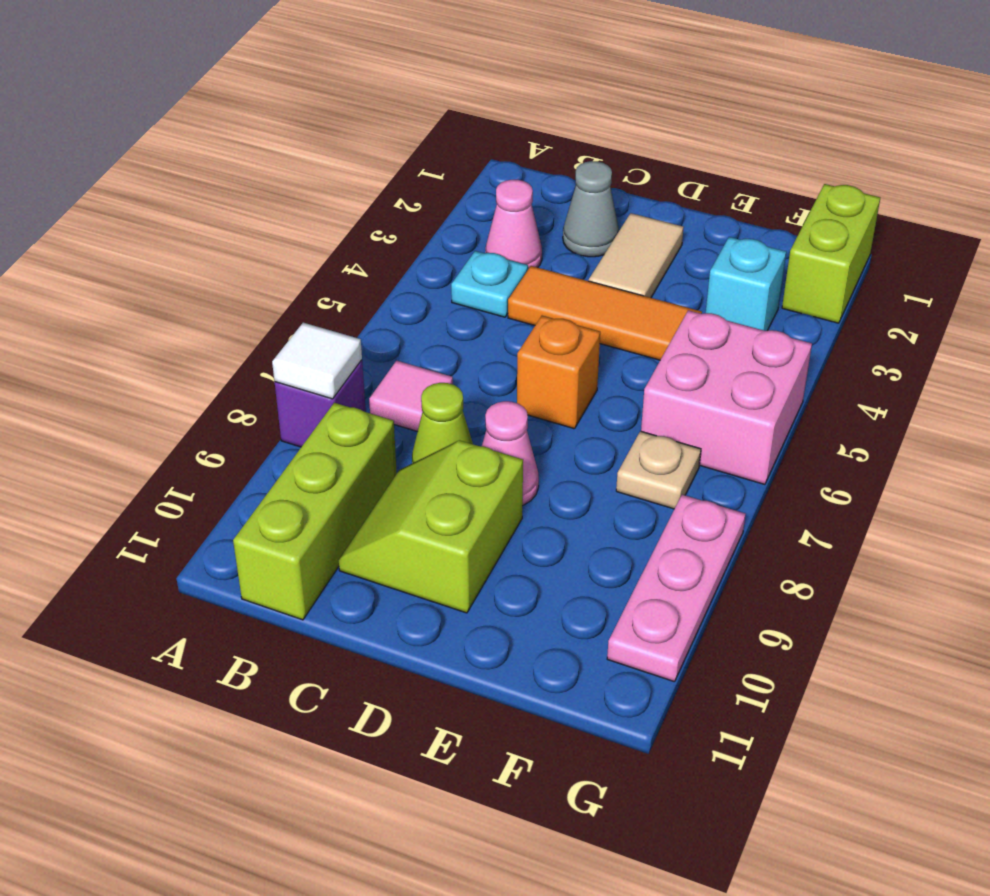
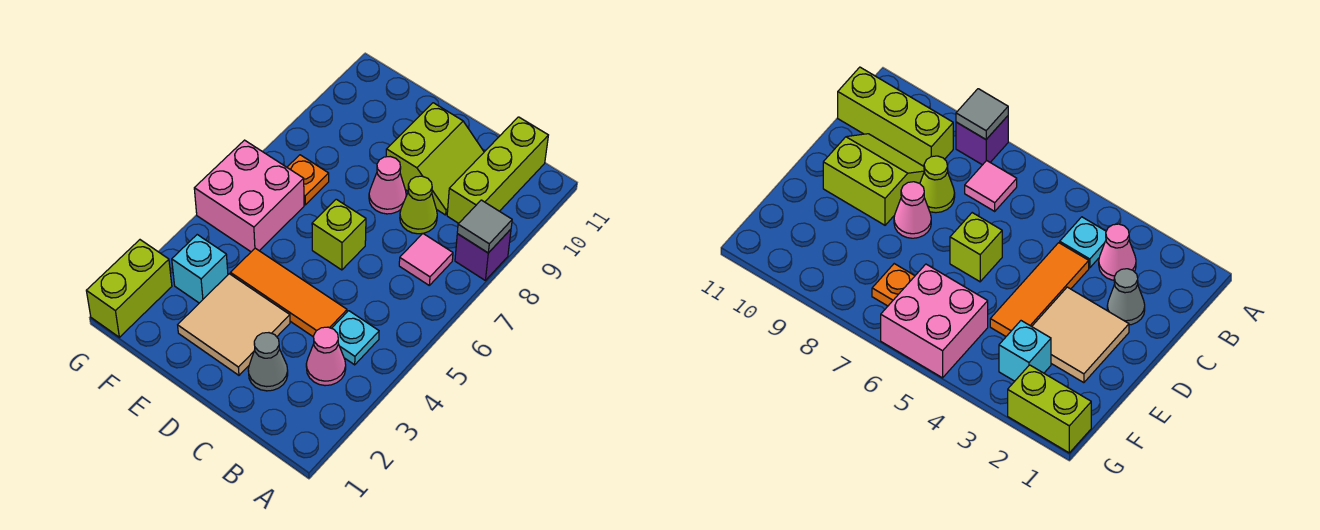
white 1x1 tile [272,323,362,399] -> grey 1x1 tile [457,200,512,253]
tan 1x2 tile [589,213,684,298] -> tan 2x2 tile [178,274,290,375]
orange 1x1 brick [517,316,600,429] -> lime 1x1 brick [312,199,366,270]
tan 1x1 plate [616,431,701,509] -> orange 1x1 plate [287,155,329,205]
pink 1x3 plate [607,495,746,682] -> none

